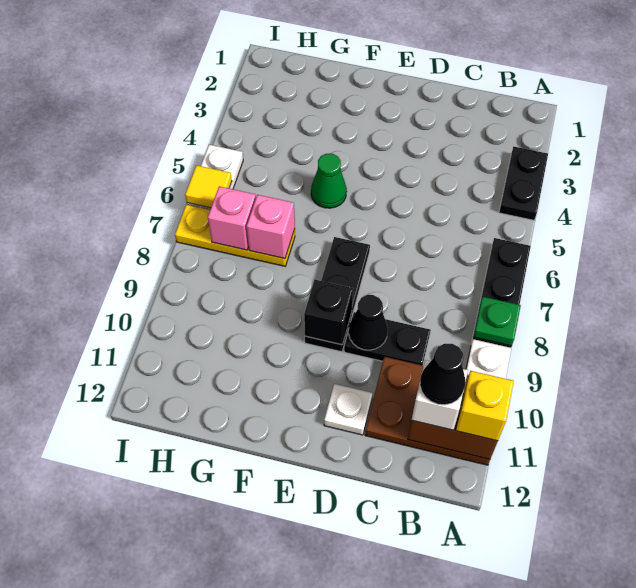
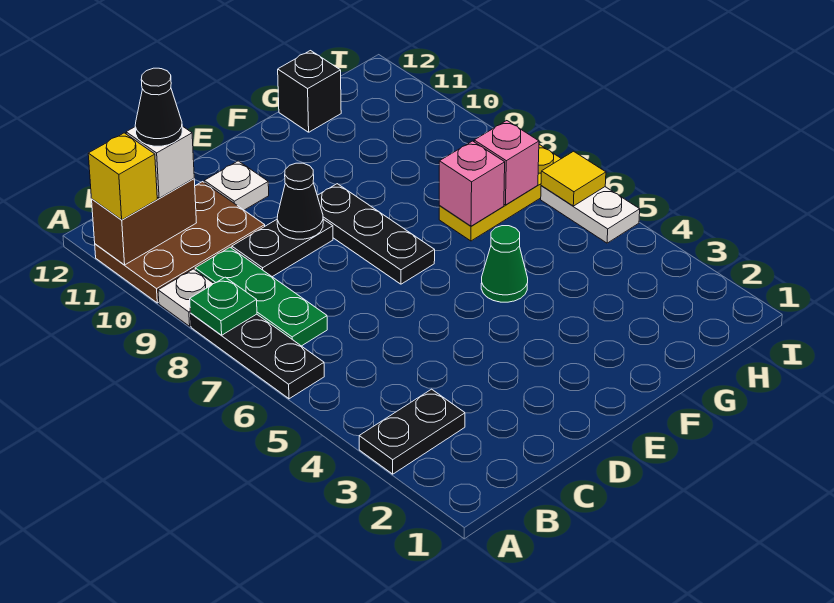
black 1x2 plate [499,147,548,220] -> black 1x2 plate turned to [359,389,465,474]
none -> green 1x3 plate [195,247,327,346]
black 1x1 brick [304,280,353,345] -> black 1x1 brick moved to [278,51,341,132]

